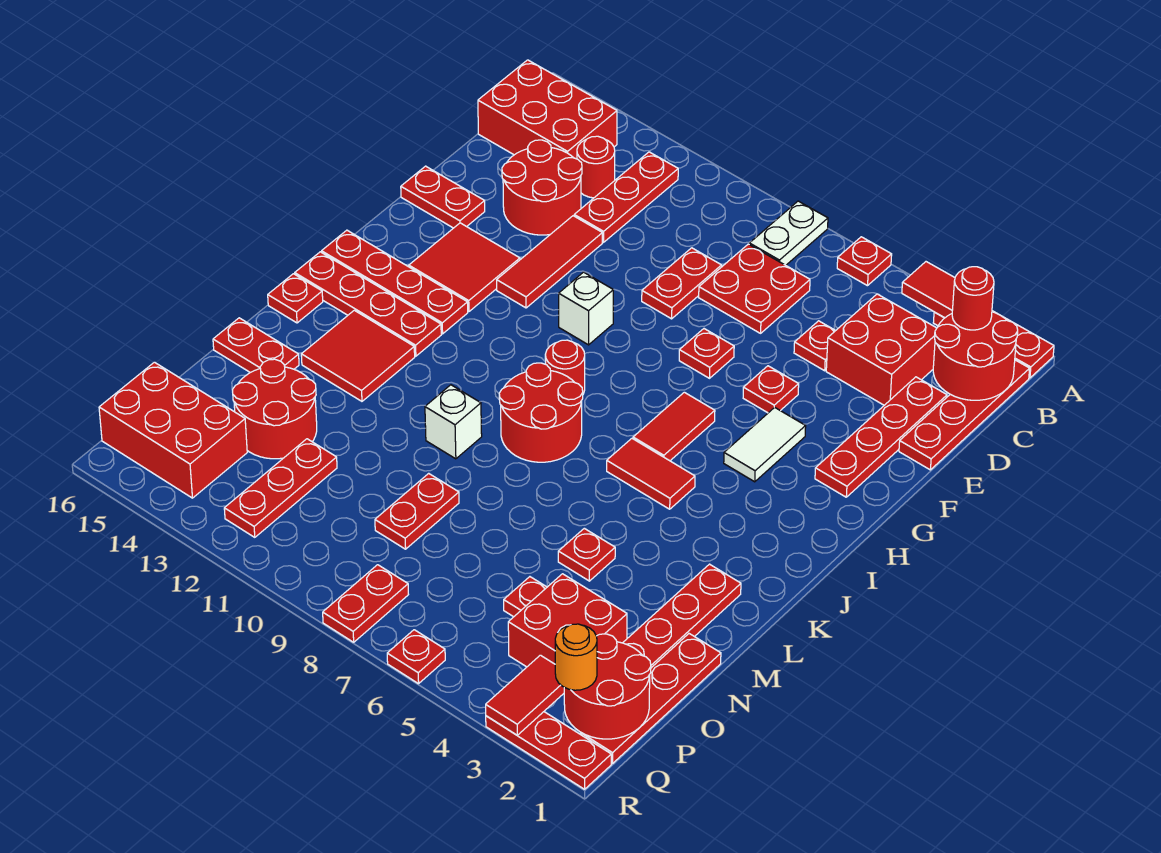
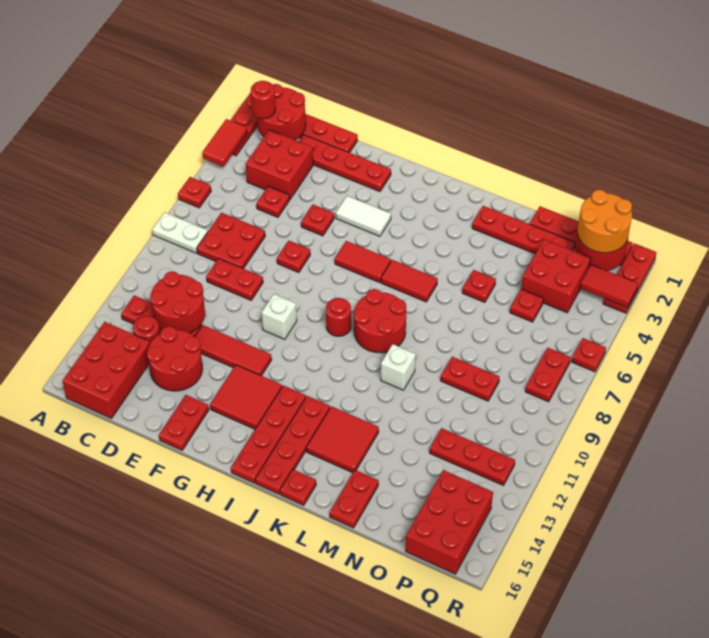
red 1x2 tile [607,439,695,509] -> red 1x2 tile turned to [381,260,438,302]
red 2x2 round brick [232,359,317,459] -> red 2x2 round brick moved to [150,271,205,333]
orange 1x1 round brick [555,624,597,690] -> orange 2x2 round brick [577,190,632,253]
red 1x2 plate [323,565,408,642] -> red 1x2 plate turned to [525,348,571,402]

